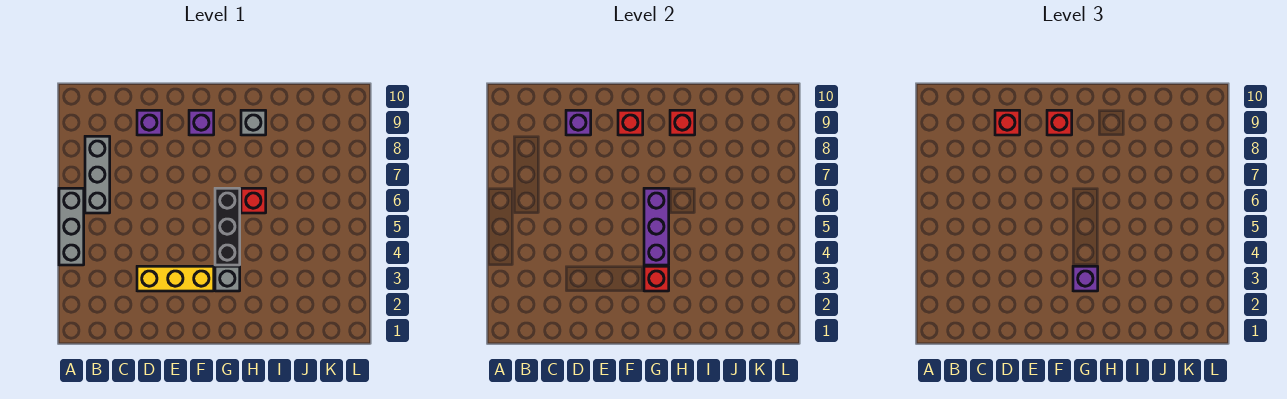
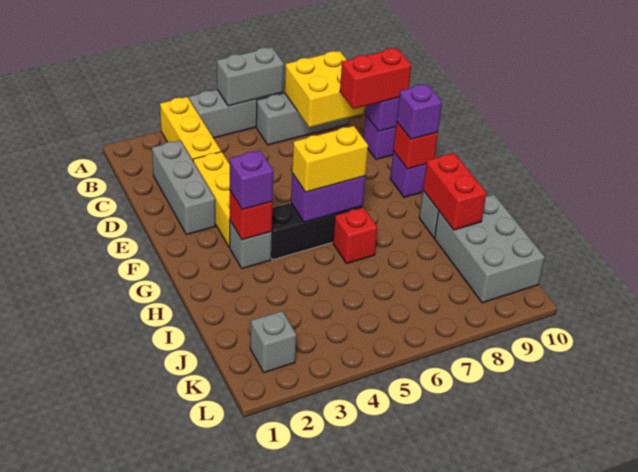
none -> yellow 1x3 brick [160,97,221,160]
none -> grey 1x2 brick [217,47,284,106]
none -> yellow 2x2 brick [285,51,364,127]
none -> grey 1x3 brick [152,140,215,235]
red 1x1 brick [995,110,1020,135] -> red 1x2 brick [340,48,411,109]
red 1x1 brick [1047,110,1072,135] -> purple 1x1 brick [397,84,442,139]
purple 1x3 brick [644,188,669,265] -> purple 1x2 brick [291,173,365,222]
none -> yellow 1x2 brick [292,126,368,192]
red 1x1 brick [670,110,695,135] -> red 1x2 brick [423,153,486,230]
none -> grey 2x3 brick [434,195,545,303]
none -> grey 1x1 brick [250,311,296,373]

